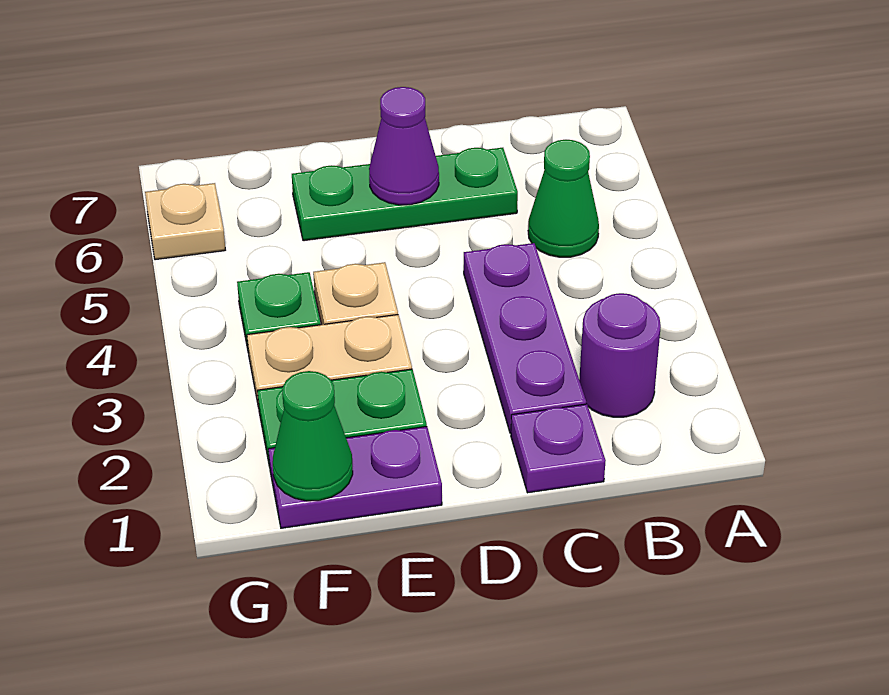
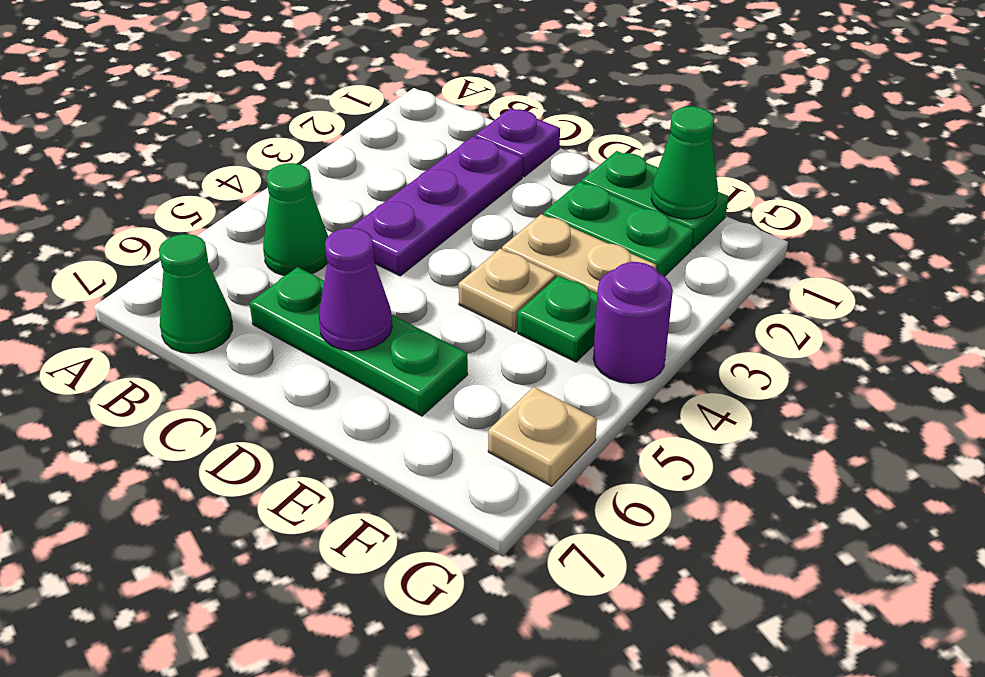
purple 1x1 round brick [579,293,661,417] -> purple 1x1 round brick moved to [593,262,673,384]
none -> green 1x1 cone [159,234,233,353]
purple 1x2 plate [268,427,442,528] -> green 1x2 plate [582,151,728,249]

